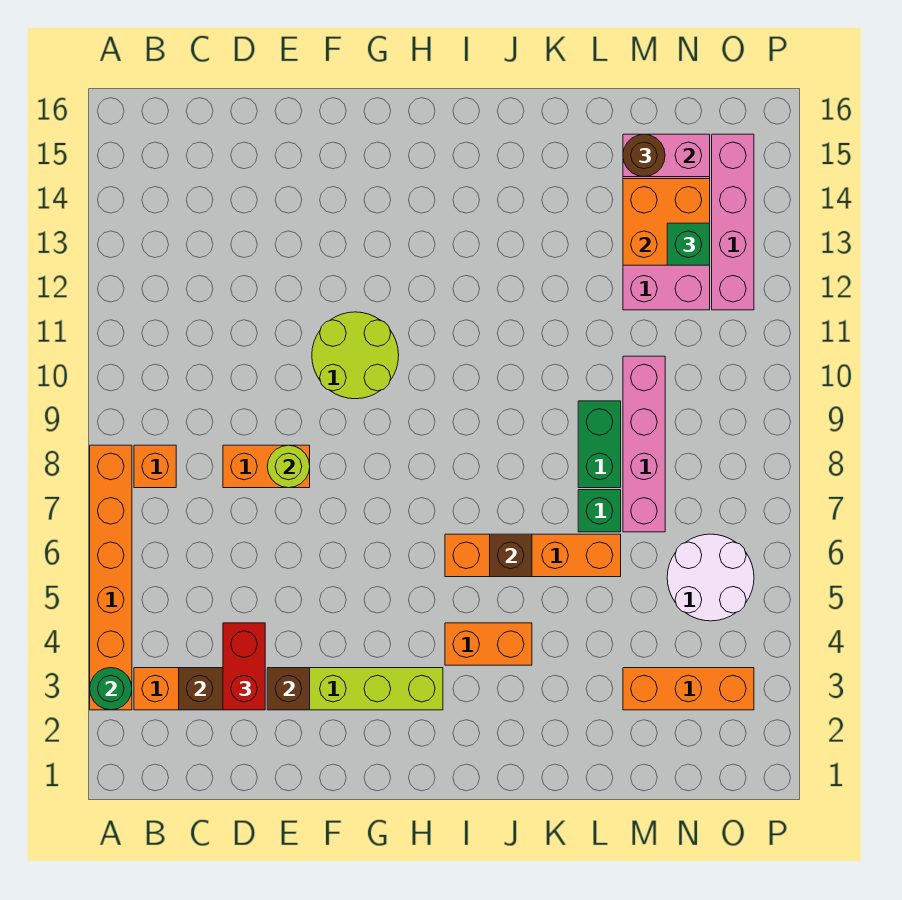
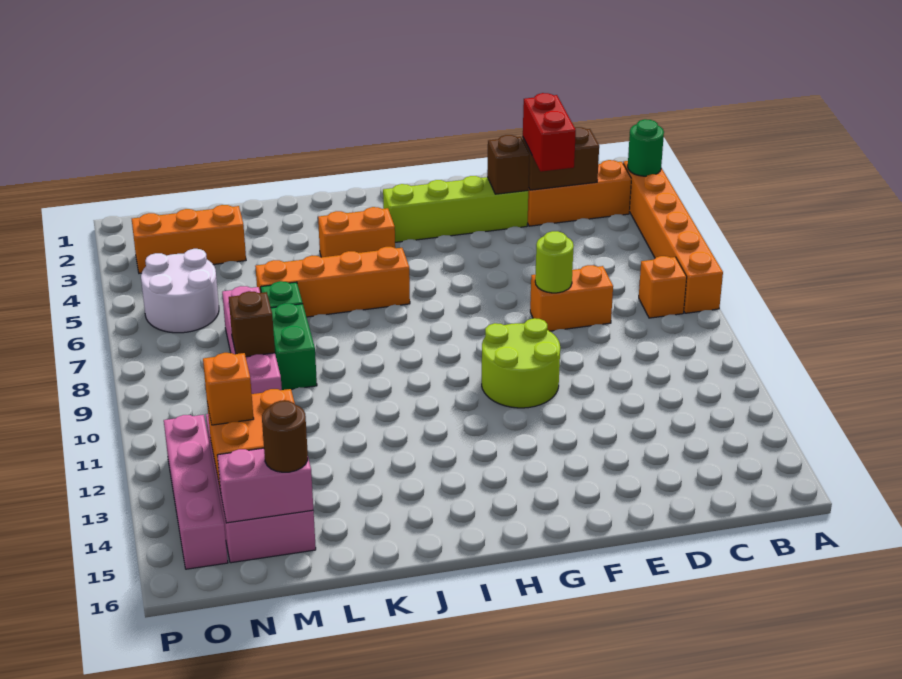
brown 1x1 brick [490,534,532,577] -> brown 1x1 brick moved to [229,291,275,357]
green 1x1 brick [667,223,710,265] -> orange 1x1 brick [203,353,254,425]

